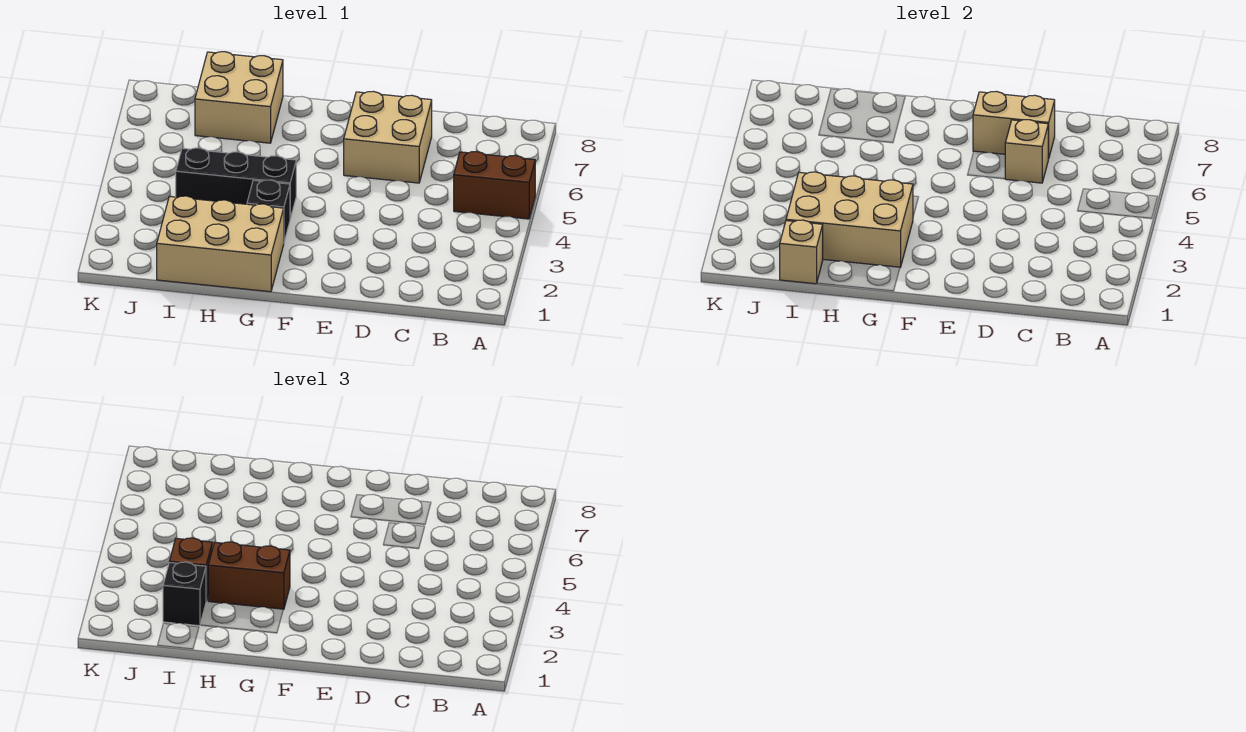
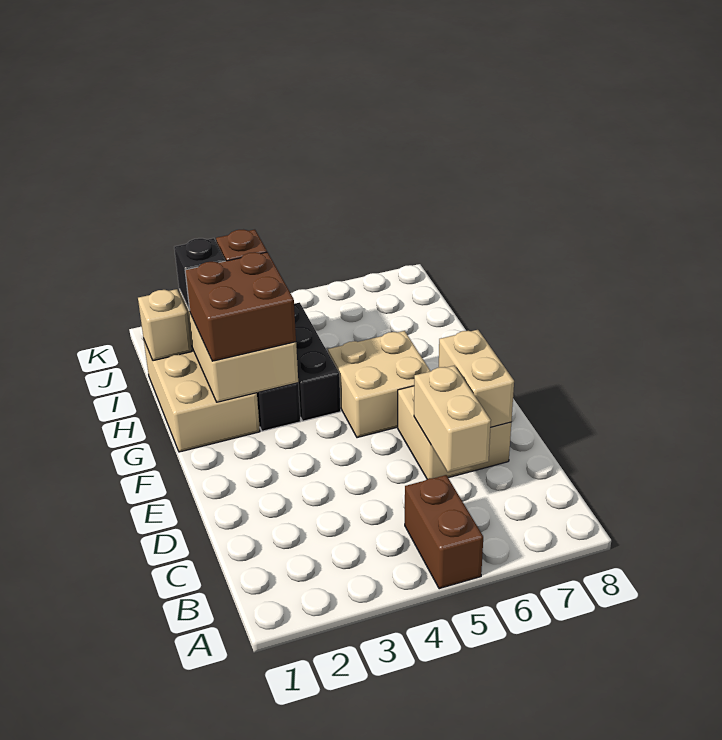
tan 1x1 brick [1005,120,1048,183] -> tan 1x2 brick [414,366,491,472]
brown 1x2 brick [208,542,290,610] -> brown 2x2 brick [185,252,296,361]
tan 2x2 brick [195,52,283,143] -> tan 2x2 brick moved to [328,331,430,438]

